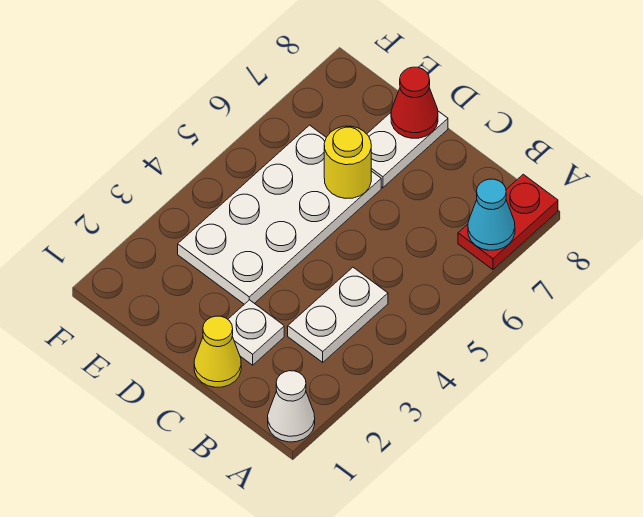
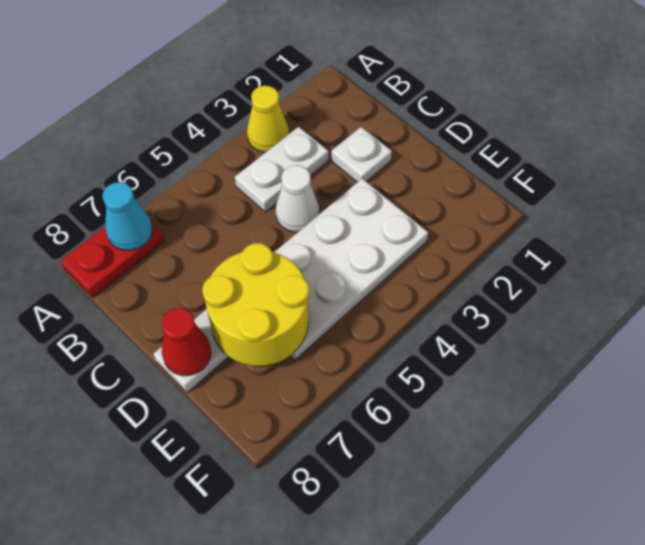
white 1x1 cone [268,371,315,442] -> white 1x1 cone moved to [276,165,319,232]
yellow 1x1 cone [194,316,241,387] -> yellow 1x1 cone moved to [247,86,289,152]
yellow 1x1 round brick [324,126,371,198] -> yellow 2x2 round brick [202,243,309,366]

